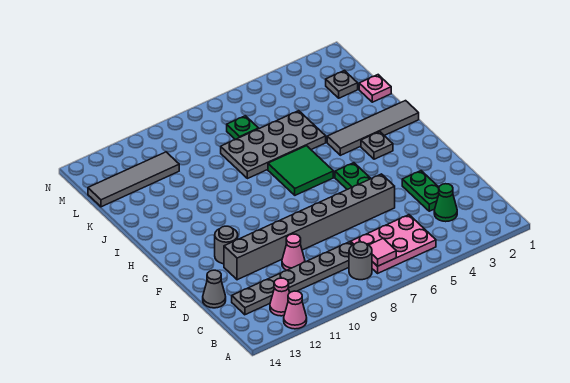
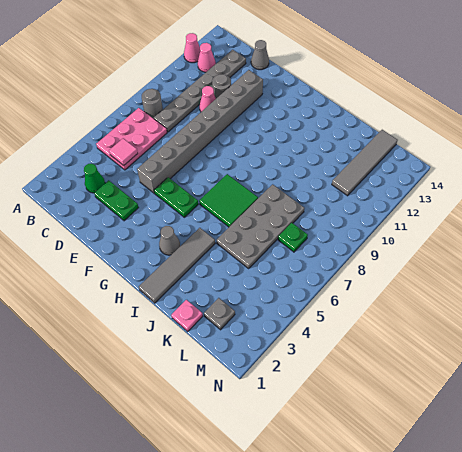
pink 1x1 tile [369,238,396,266] -> pink 1x1 tile moved to [109,138,138,165]
grey 1x1 round brick [215,226,238,264] -> grey 1x1 round brick moved to [212,74,231,98]
grey 1x1 plate [361,132,393,159] -> grey 1x1 cone [159,226,180,255]

